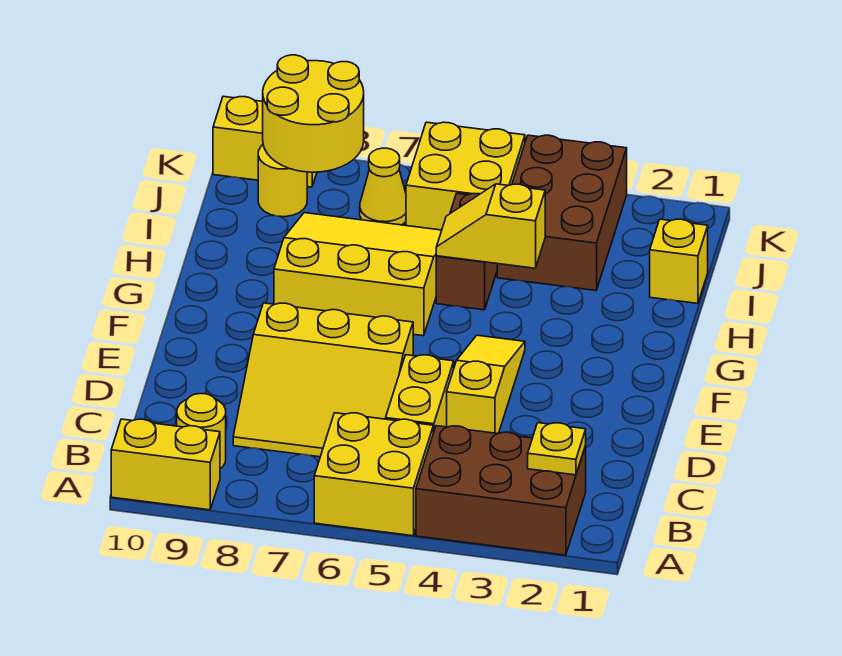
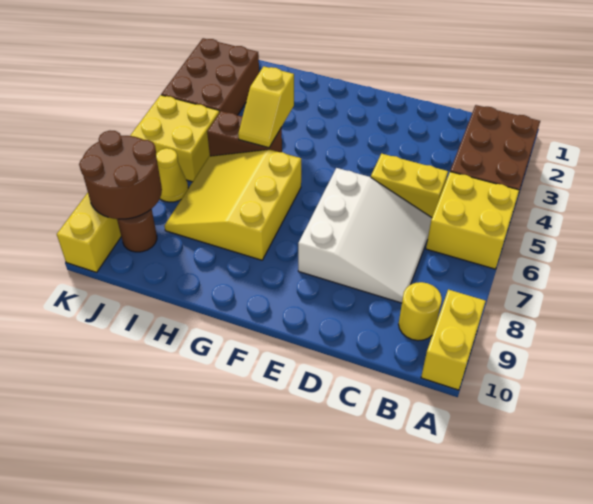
yellow 1x1 plate [528,423,586,475] -> none
yellow 3x3 slope [233,303,413,457] -> white 3x3 slope [298,168,432,303]
yellow 1x3 slope [447,335,525,434] -> none
yellow 1x1 brick [650,219,708,303] -> none
brown 2x3 brick [497,135,627,290] -> brown 2x3 brick turned to [161,38,259,115]
yellow 2x2 round brick [263,55,364,172] -> brown 2x2 round brick [79,131,162,219]
yellow 1x1 round brick [258,145,307,217] -> brown 1x1 round brick [117,209,157,252]

